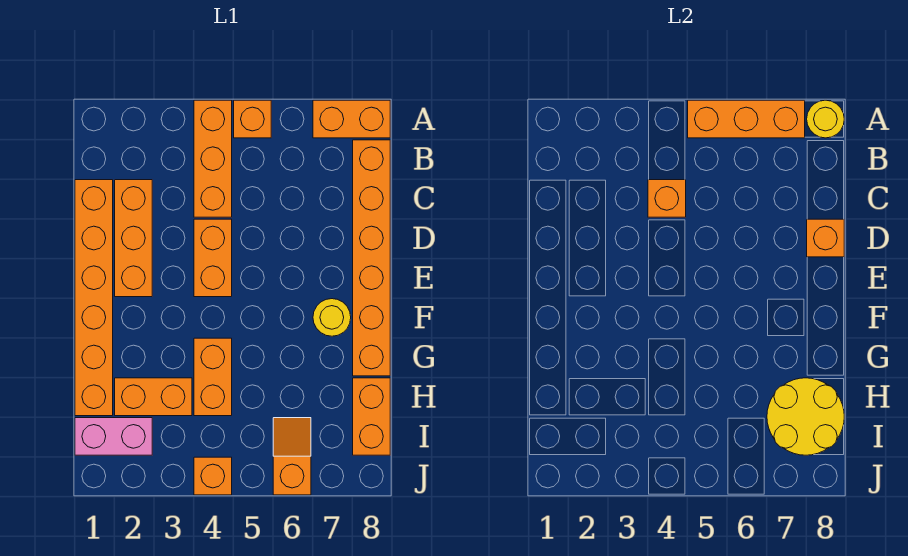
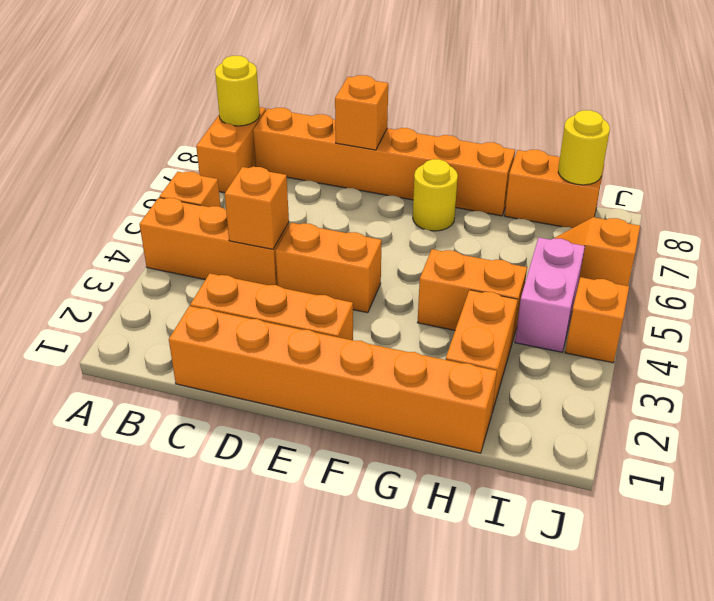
orange 1x3 brick [688,100,805,138] -> none
yellow 2x2 round brick [767,378,844,455] -> yellow 1x1 round brick [558,110,610,185]
pink 1x2 brick [75,418,152,455] -> pink 1x2 brick moved to [515,238,585,352]

